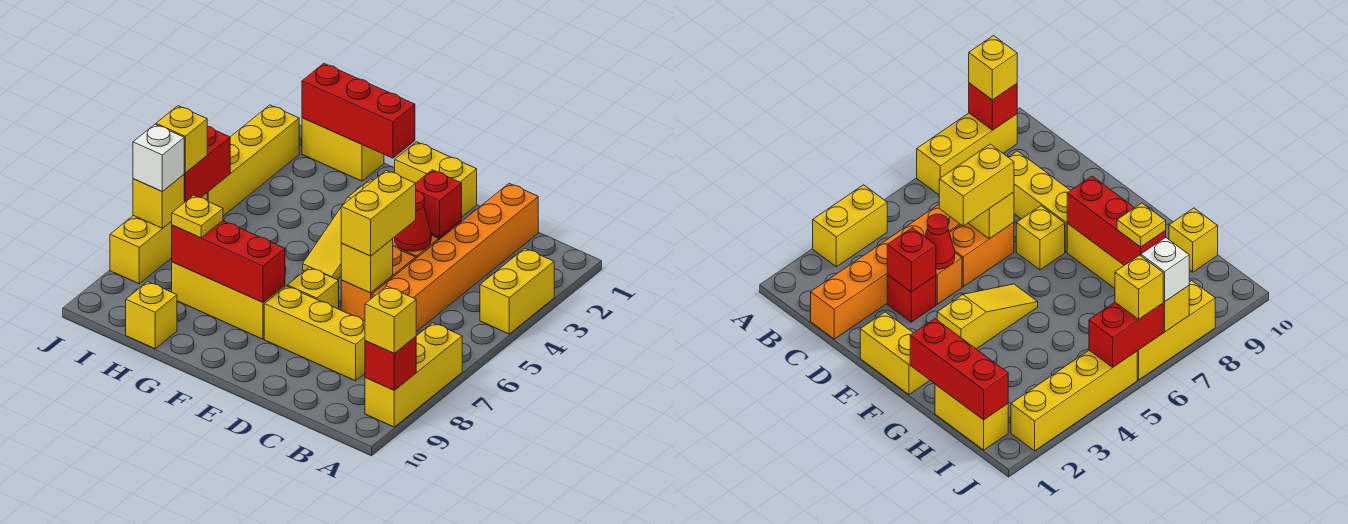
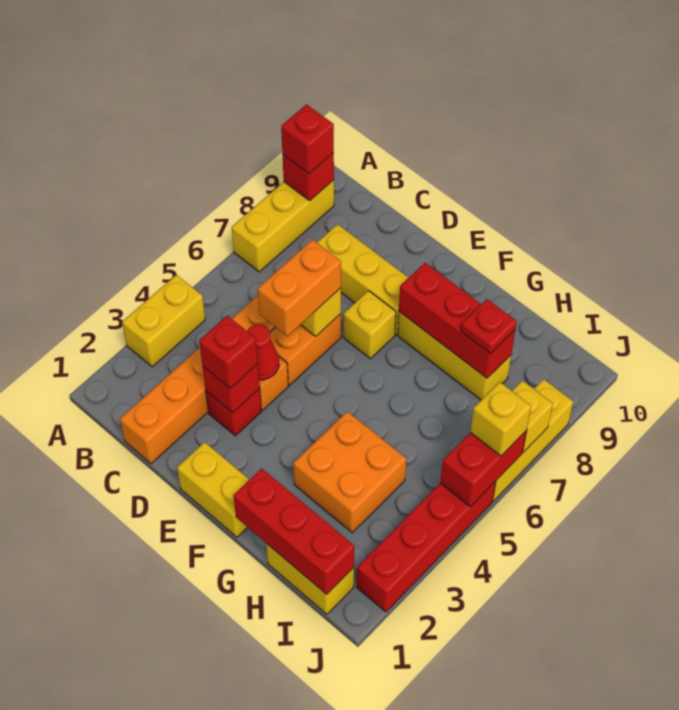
yellow 1x1 brick [365,286,416,354] -> red 1x1 brick [281,104,334,173]
none -> red 1x1 brick [199,316,258,389]
yellow 1x2 brick [341,170,416,256] -> orange 1x2 brick [258,240,341,336]
yellow 1x3 slope [303,179,373,279] -> none
none -> orange 2x2 brick [293,411,406,533]
yellow 1x1 plate [172,195,223,238] -> red 1x1 plate [461,299,517,354]
yellow 1x1 brick [126,282,177,349] -> none
yellow 1x4 brick [207,105,299,216] -> red 1x4 brick [357,481,496,612]
white 1x1 brick [133,124,184,192] -> none

